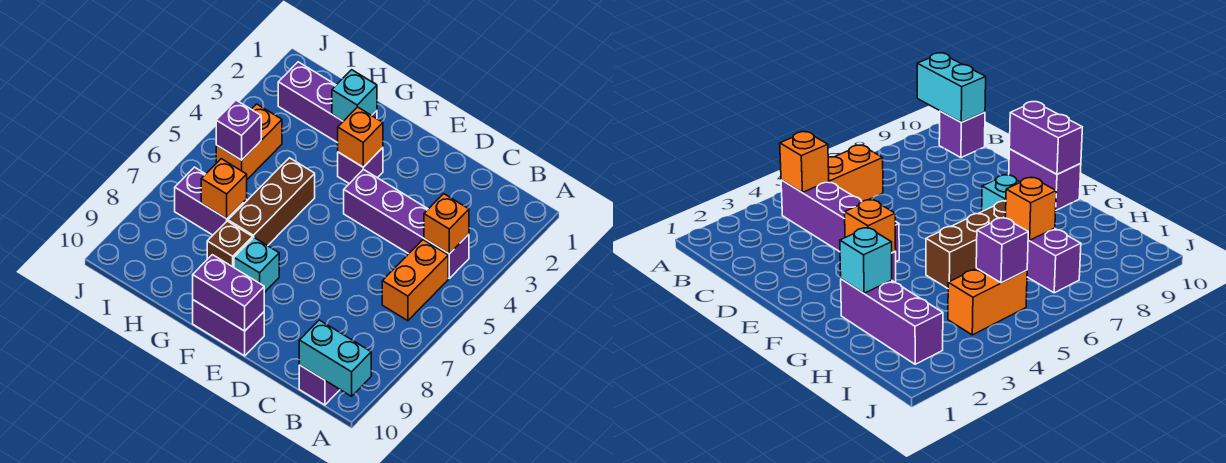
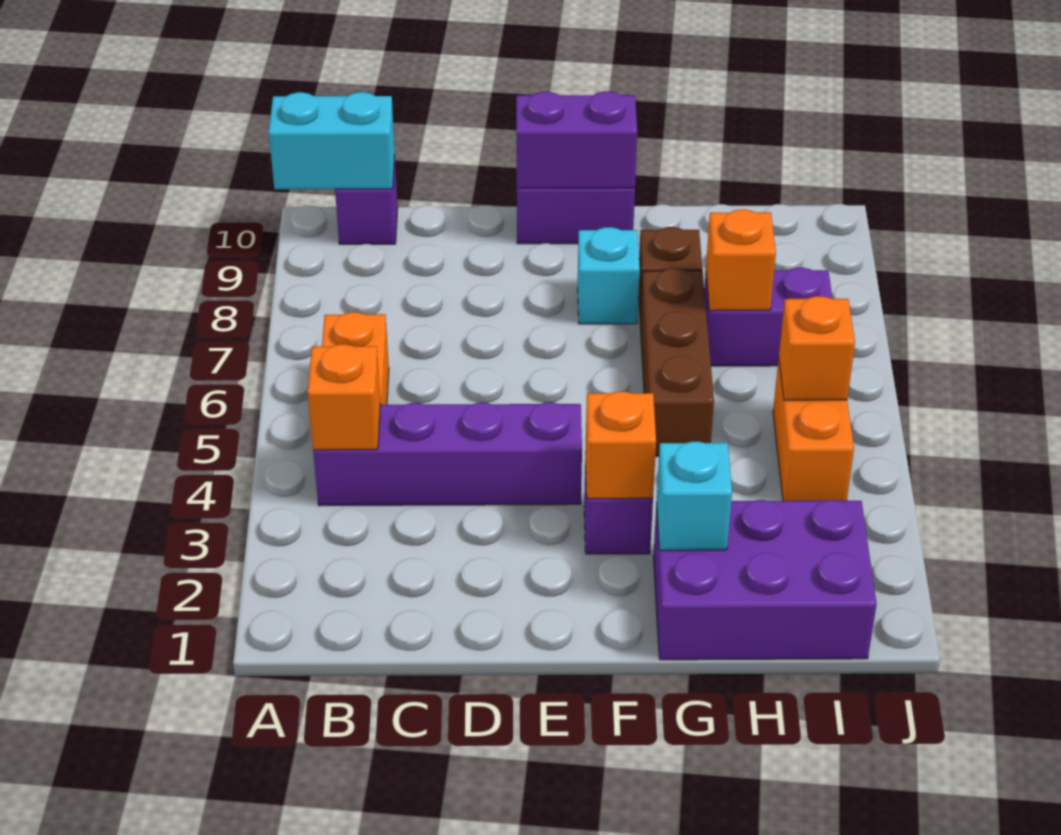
purple 1x3 brick [278,62,377,143] -> purple 2x3 brick [653,500,877,660]
purple 1x1 brick [216,100,261,160] -> orange 1x1 brick [779,296,855,400]

